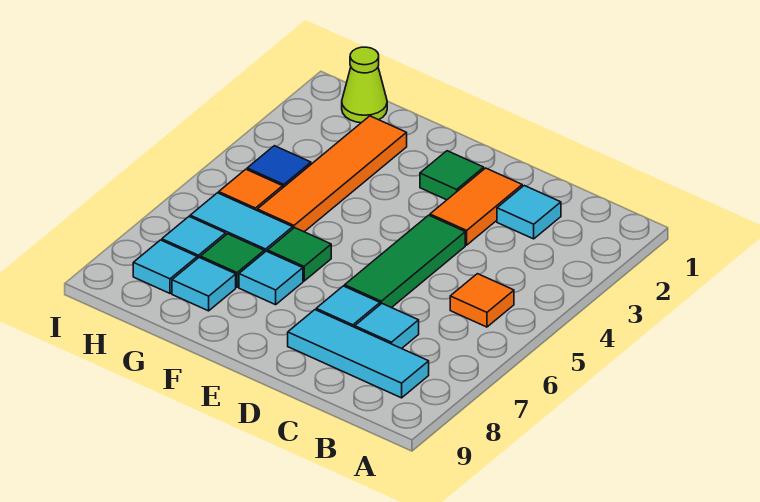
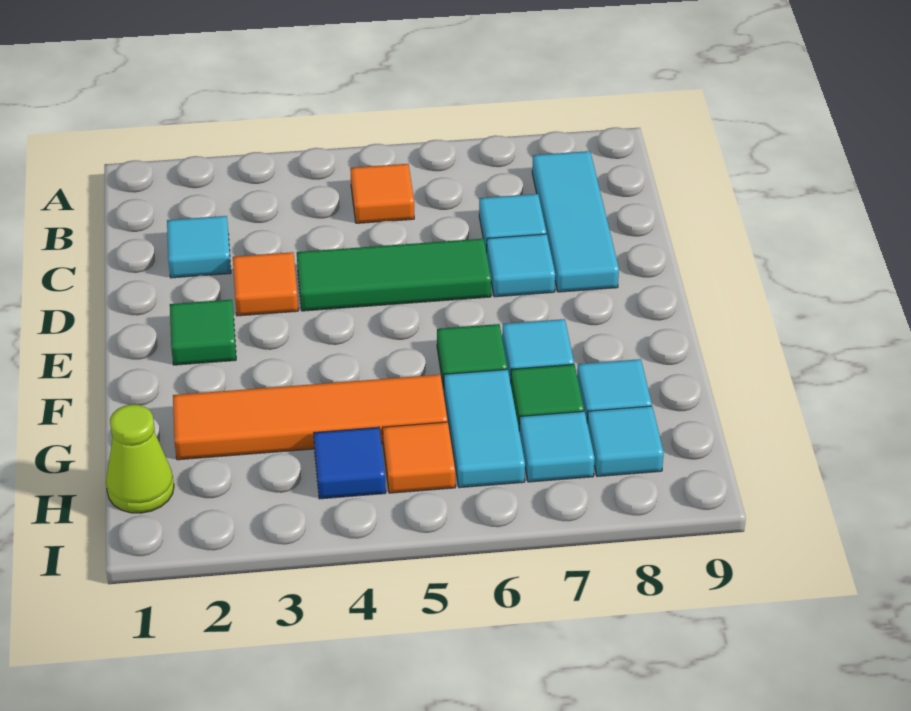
orange 1x2 tile [430,168,522,245] -> orange 1x1 tile [233,252,298,316]

